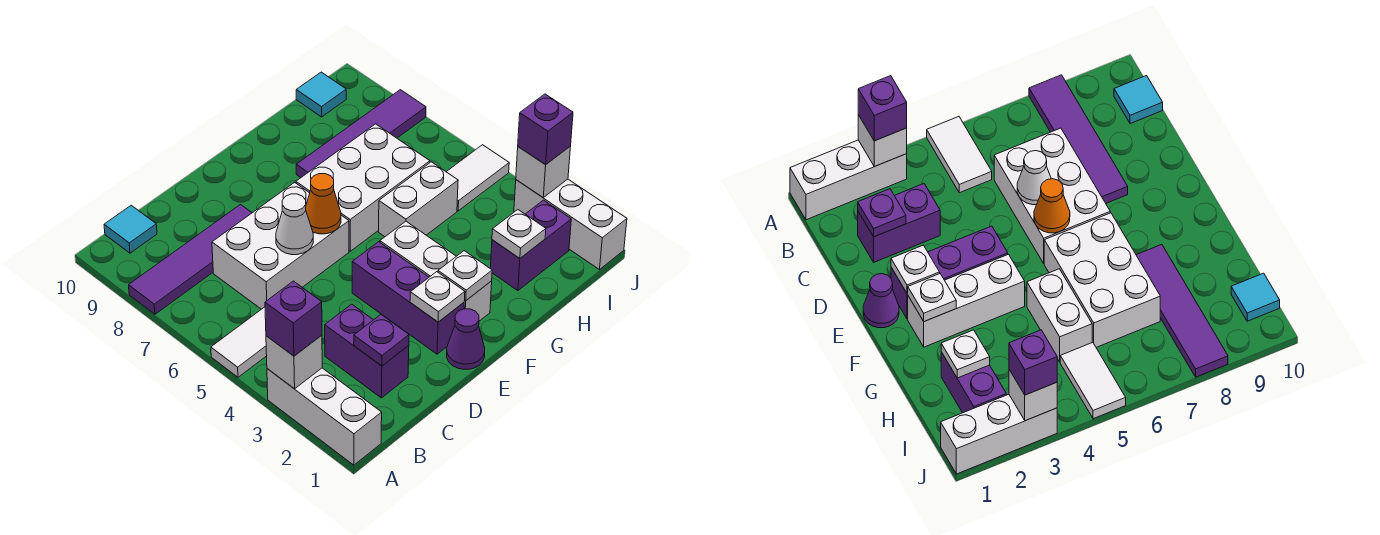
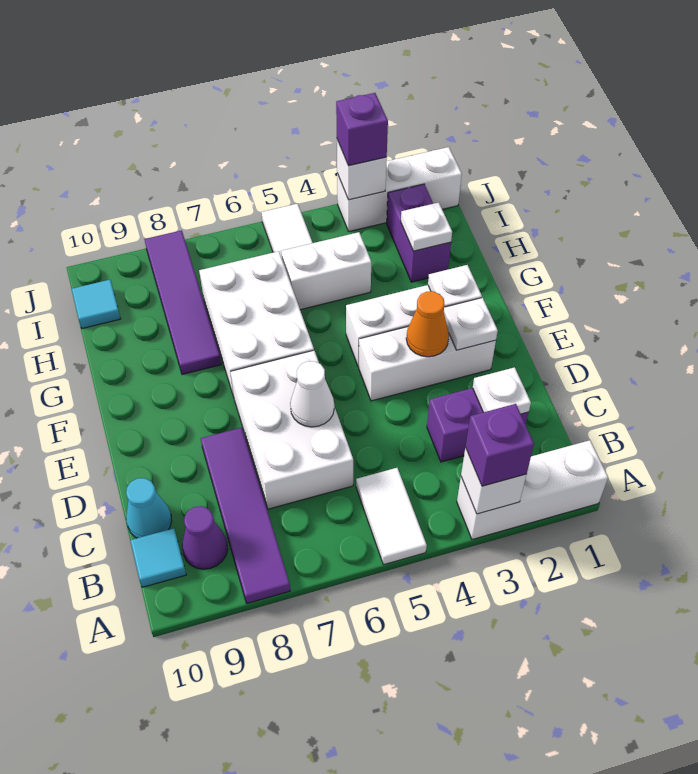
purple 1x1 plate [354,315,409,366] -> white 1x1 plate [473,367,531,414]
none -> cyan 1x1 cone [126,478,172,538]
purple 1x1 cone [447,309,485,369] -> purple 1x1 cone moved to [182,506,228,569]
purple 1x3 brick [352,242,464,354] -> white 1x3 brick [359,327,496,401]
orange 1x1 cone [306,174,341,234] -> orange 1x1 cone moved to [406,291,449,357]
white 1x2 brick [379,162,458,237] -> white 1x2 brick turned to [281,232,371,310]

